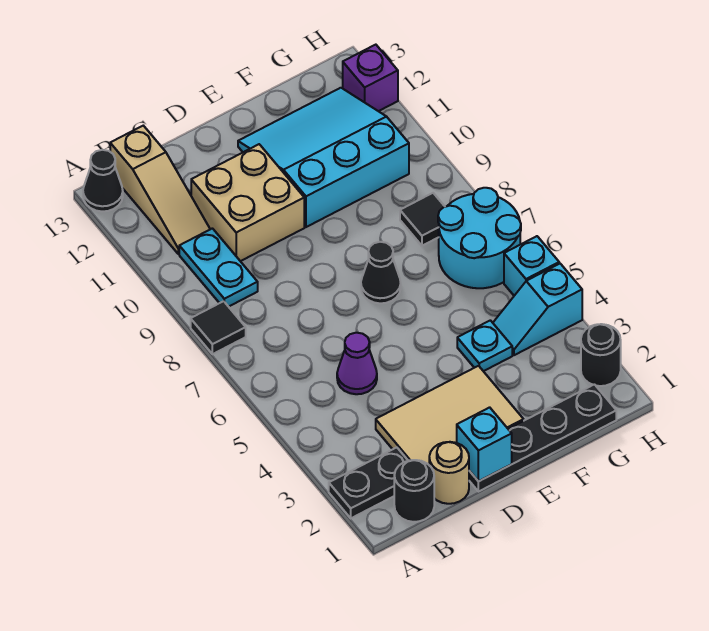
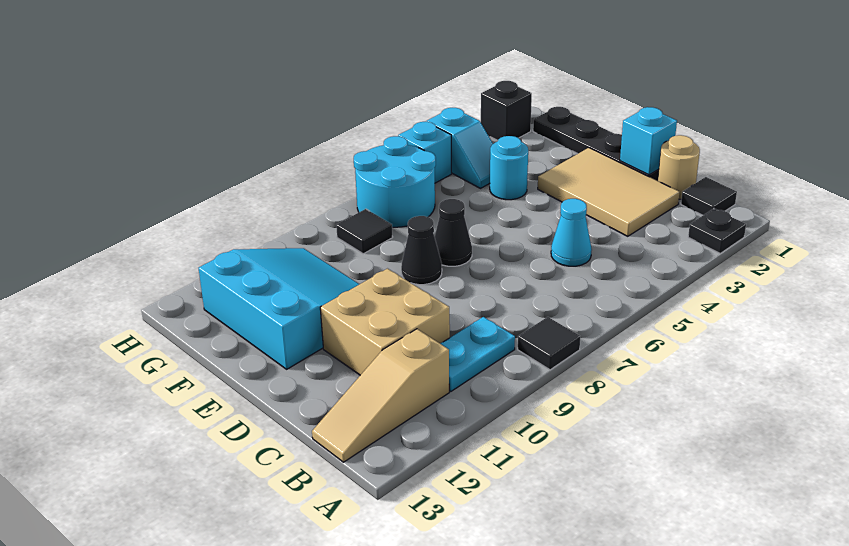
black 1x2 plate [329,447,408,518] -> black 1x1 plate [688,208,746,253]
black 1x1 cone [83,150,123,211] -> black 1x1 cone moved to [401,216,442,285]
black 1x1 round brick [394,460,434,522] -> black 1x1 tile [681,177,737,215]
tan 1x3 slope [110,126,210,254] -> tan 1x3 slope turned to [312,329,449,462]
purple 1x1 cone [337,333,377,394] -> cyan 1x1 cone [551,199,592,266]
cyan 3x3 slope [238,88,409,227] -> cyan 3x3 slope turned to [199,248,359,369]
cyan 1x1 plate [457,320,512,371] -> cyan 1x1 round brick [490,136,528,200]
black 1x1 round brick [581,324,621,386] -> black 1x1 brick [481,81,532,140]
purple 1x1 brick [343,45,398,111] -> none

